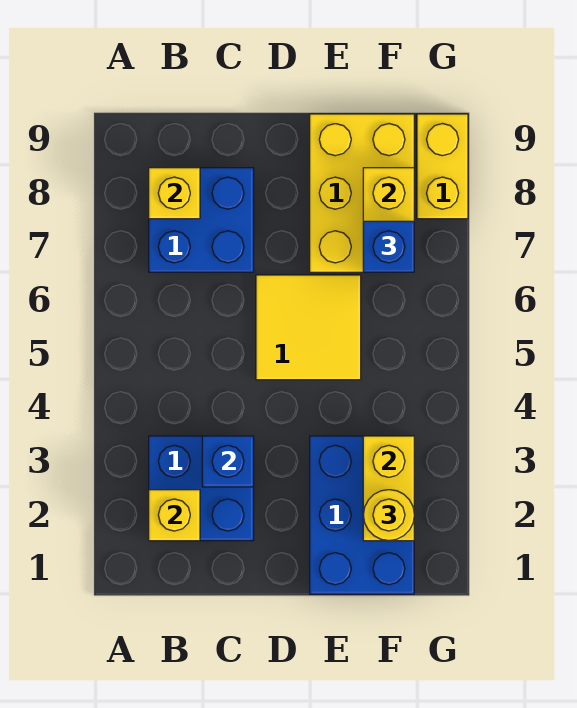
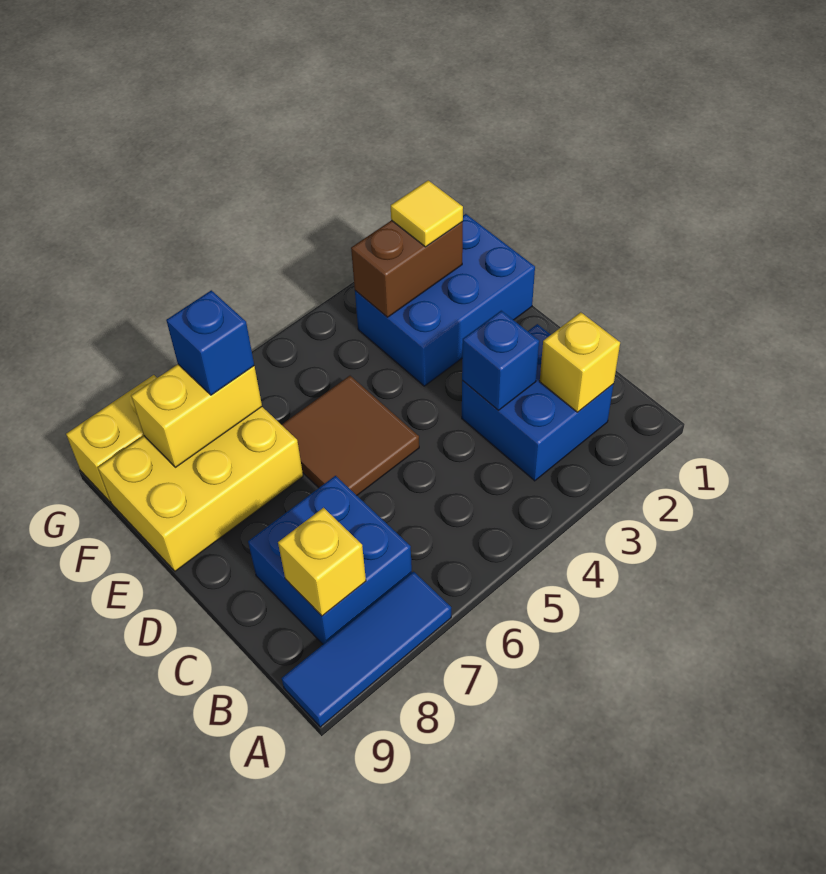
none -> blue 1x3 tile [282,572,451,727]
yellow 2x2 tile [256,275,361,380] -> brown 2x2 tile [282,376,419,495]
yellow 1x2 brick [363,436,414,541] -> brown 1x2 brick [351,220,463,317]
yellow 1x1 round brick [363,490,414,541] -> yellow 1x1 tile [391,180,463,247]

